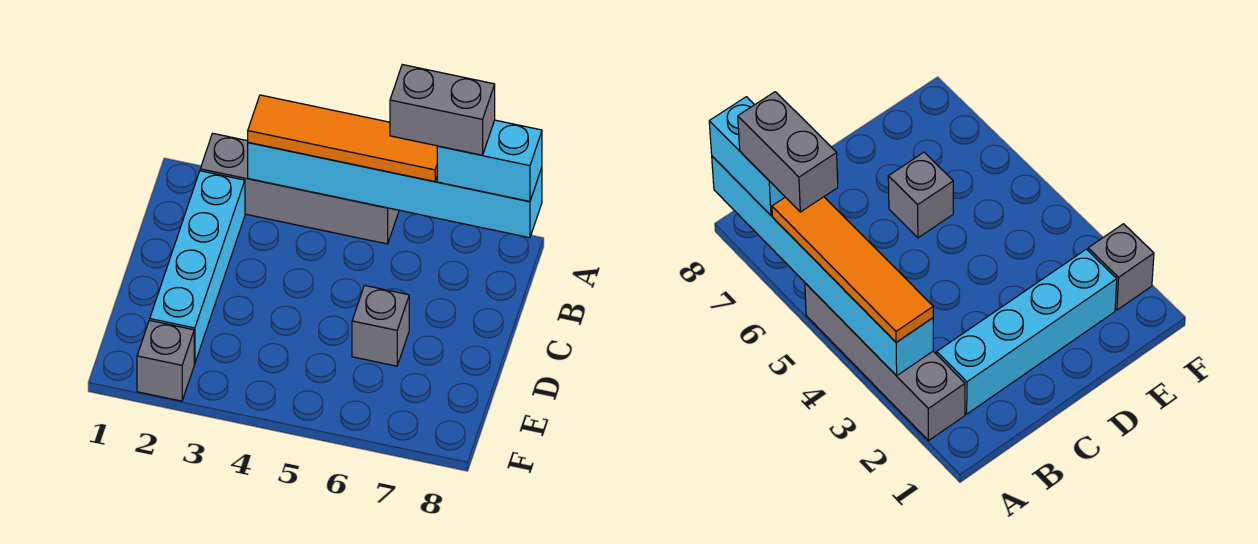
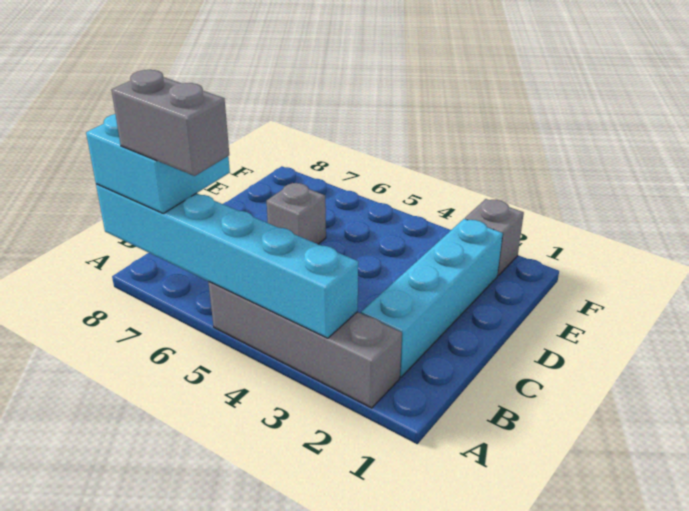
orange 1x4 tile [248,95,437,181] -> none
cyan 1x2 brick [437,120,542,202] -> cyan 2x2 brick [86,114,230,213]

